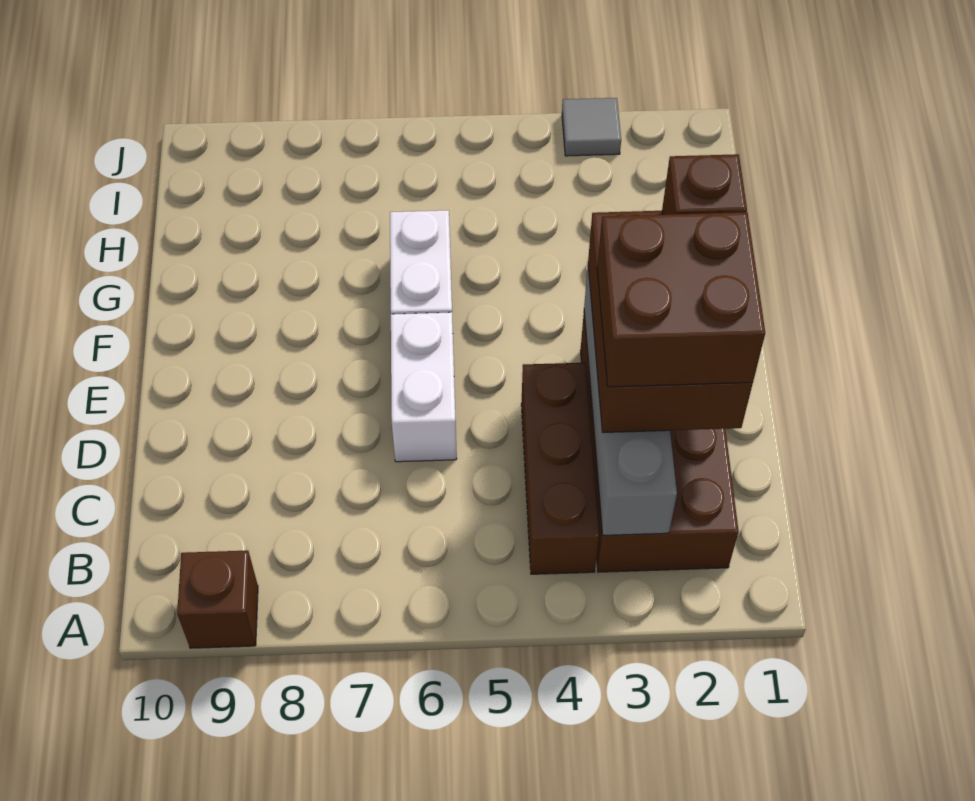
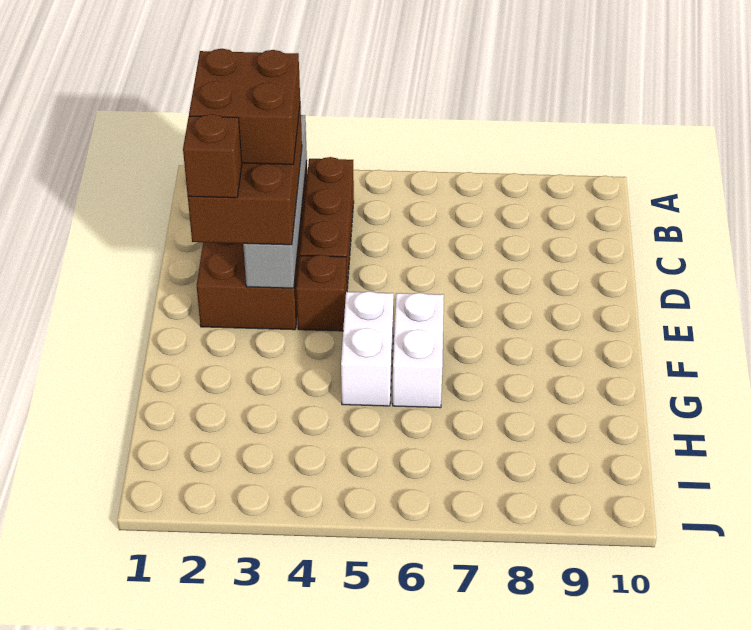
brown 1x1 brick [177,551,258,648] -> brown 1x1 brick moved to [296,255,347,331]
white 1x2 brick [391,312,457,462] -> white 1x2 brick moved to [341,291,394,406]
grey 1x1 tile [562,98,621,156] -> none

